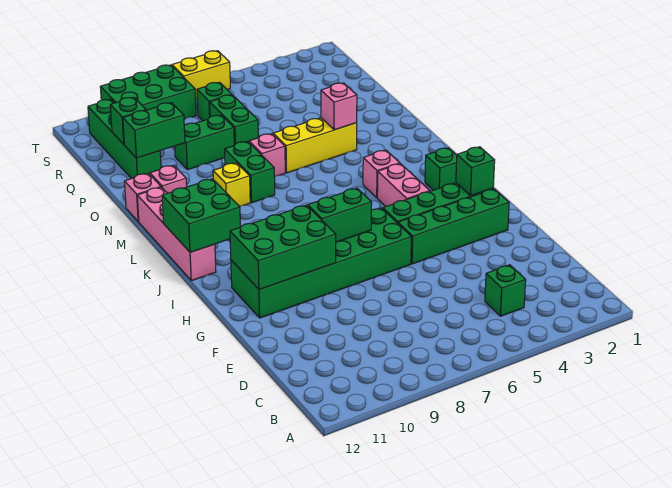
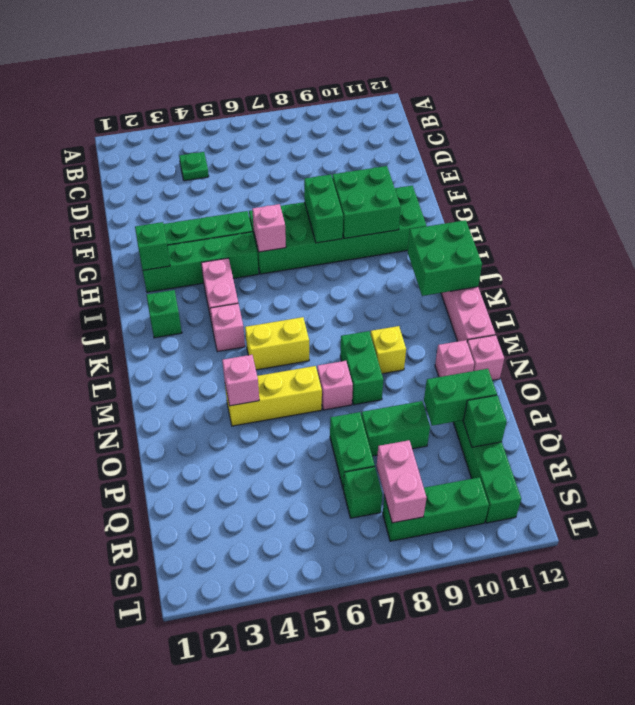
green 1x1 brick [485,265,526,316] -> green 1x1 plate [179,152,209,181]
green 2x3 brick [230,205,336,290] -> green 2x2 brick [332,166,401,238]
none -> pink 1x1 brick [252,204,286,252]
green 1x2 brick [308,188,372,242] -> green 1x2 brick turned to [304,175,343,243]
none -> pink 1x2 brick [377,440,427,523]
green 2x3 brick [100,65,196,119] -> green 1x3 brick [383,477,489,541]
yellow 1x2 brick [172,51,230,99] -> yellow 1x2 brick moved to [245,317,309,370]

